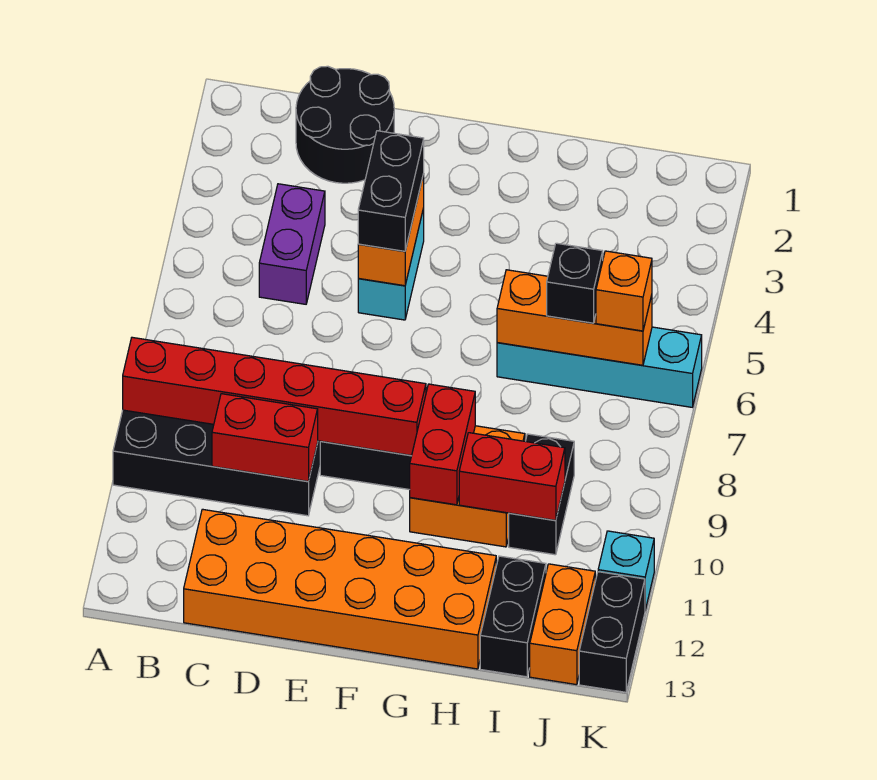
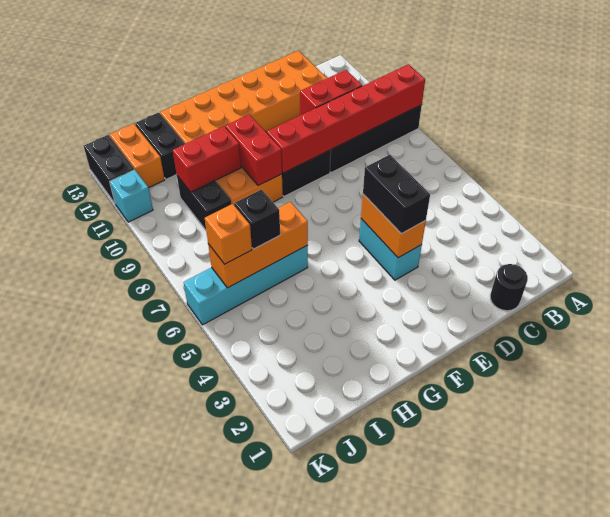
black 2x2 round brick [296,66,394,183] -> black 1x1 round brick [490,264,528,311]
purple 1x2 brick [259,184,325,304] -> none

